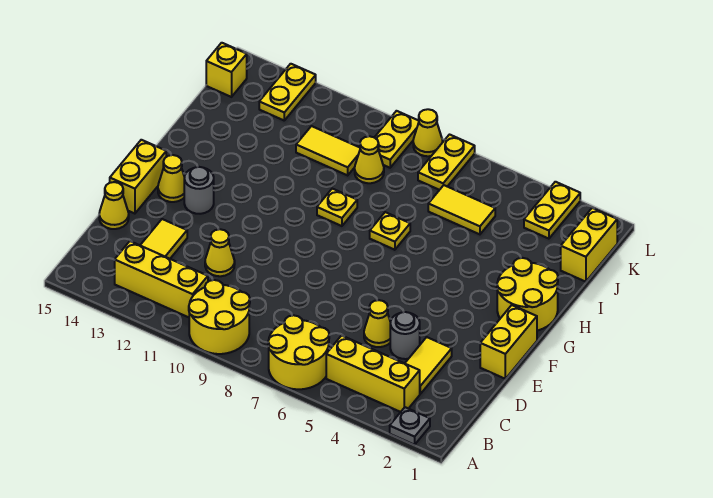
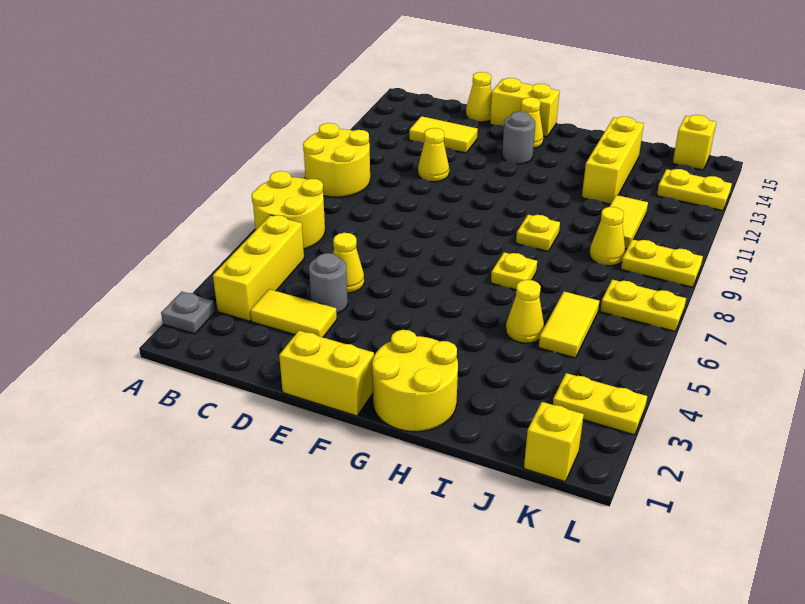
yellow 1x3 brick [115,241,208,317] -> yellow 1x3 brick moved to [582,116,644,204]
yellow 1x2 brick [561,208,617,282] -> yellow 1x1 brick [524,402,584,482]
yellow 1x1 cone [413,109,443,156] -> yellow 1x1 cone moved to [506,280,544,343]

